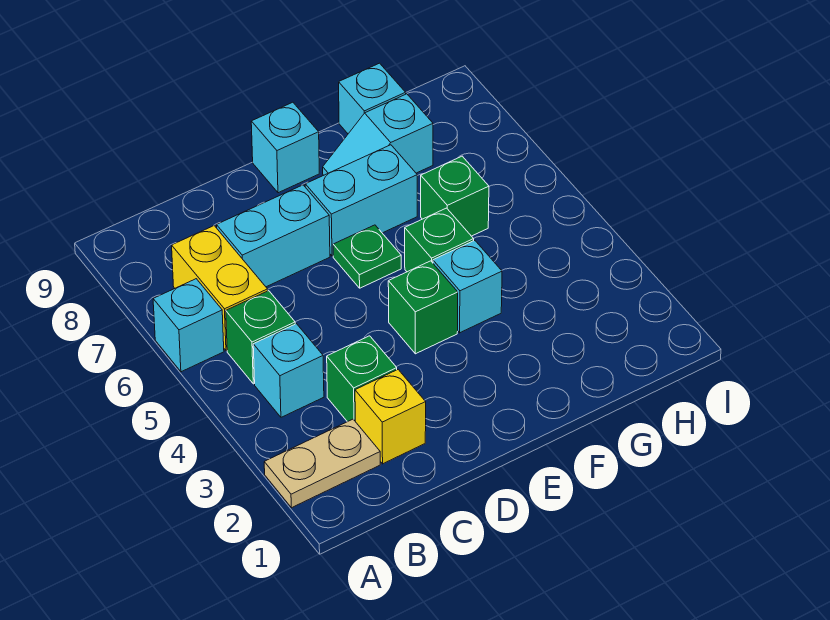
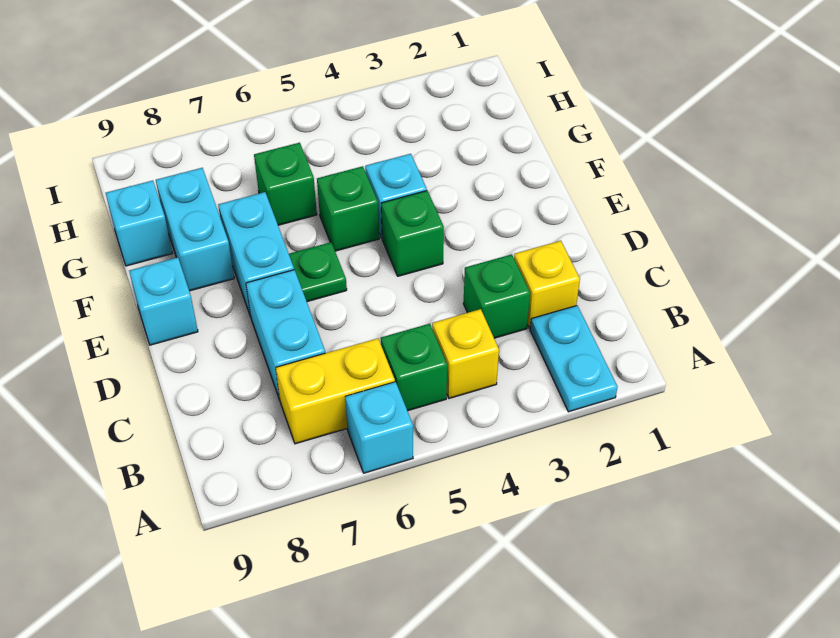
tan 1x2 plate [264,419,380,508] -> cyan 1x2 plate [530,305,617,412]
cyan 1x1 brick [253,324,324,417] -> yellow 1x1 brick [432,309,499,398]
cyan 1x2 slope [323,94,433,175] -> cyan 1x2 brick [156,168,234,291]

